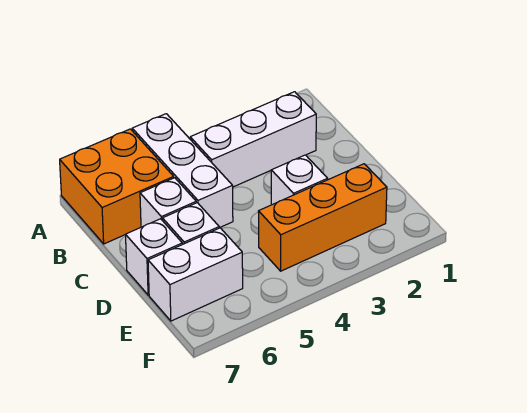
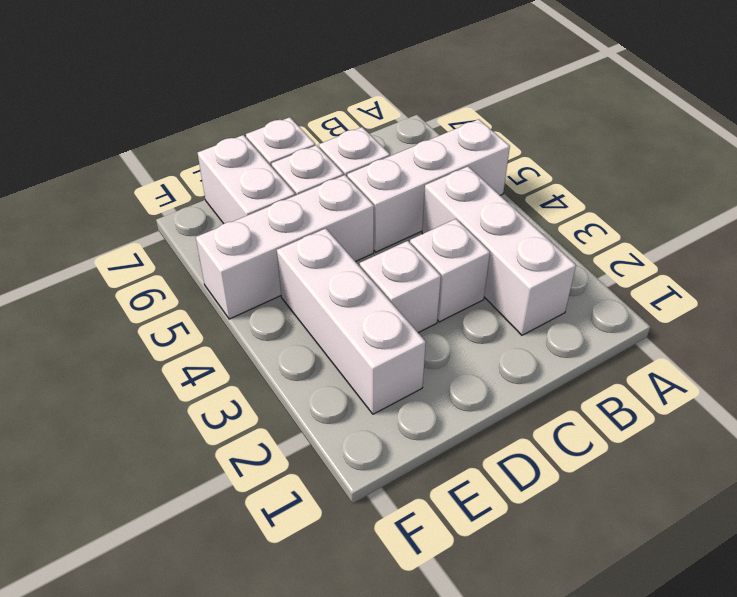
orange 2x2 brick [60,129,174,244] -> none
none -> white 1x1 brick [410,219,490,322]
none -> white 1x3 brick [196,175,374,319]
orange 1x3 brick [258,164,387,271] -> white 1x3 brick [277,228,426,414]

